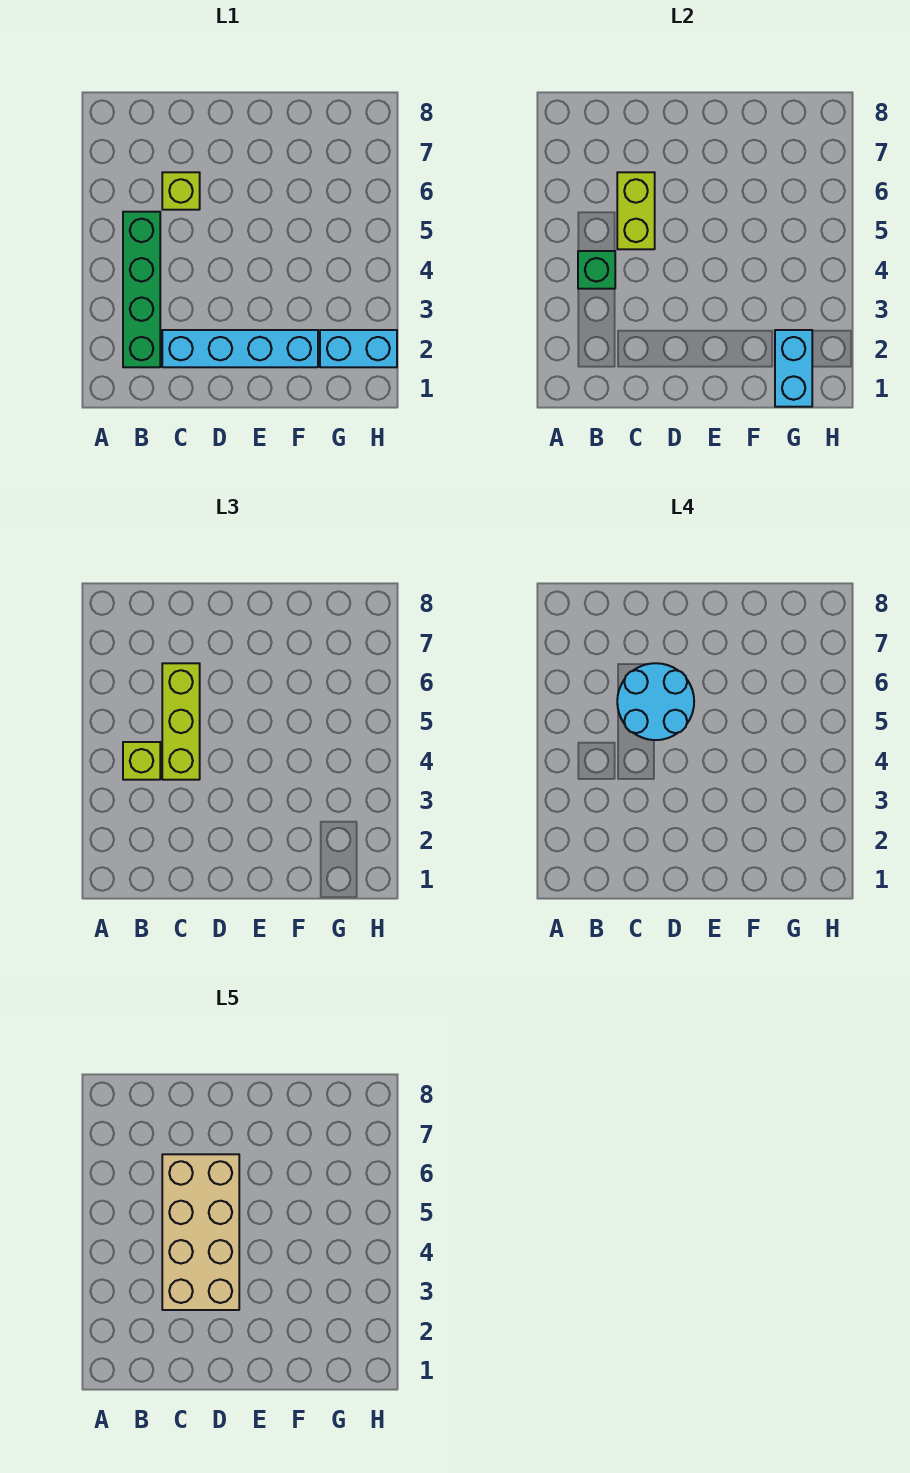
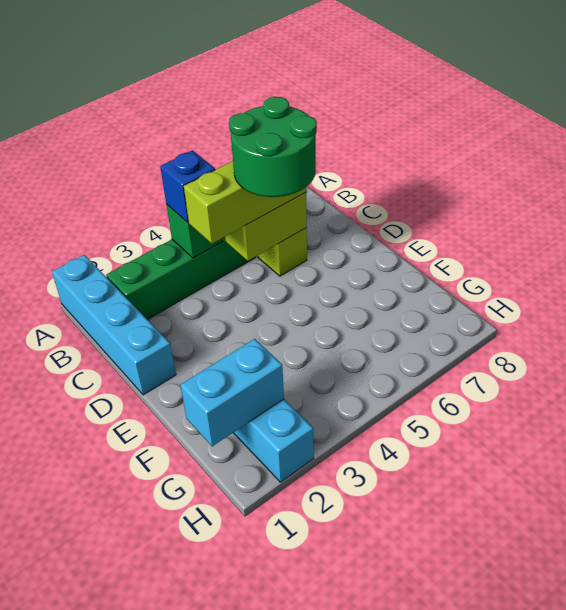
lime 1x1 brick [123,742,160,780] -> blue 1x1 brick [160,150,215,223]
cyan 1x4 brick [162,330,318,367] -> cyan 1x4 brick moved to [52,255,176,395]
tan 2x4 brick [162,1154,239,1310] -> none
cyan 2x2 round brick [617,663,694,740] -> green 2x2 round brick [229,97,317,197]

